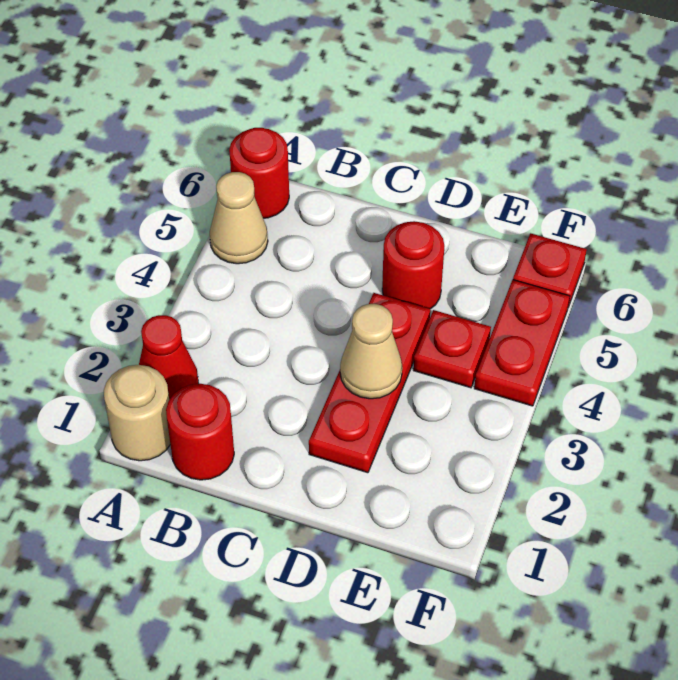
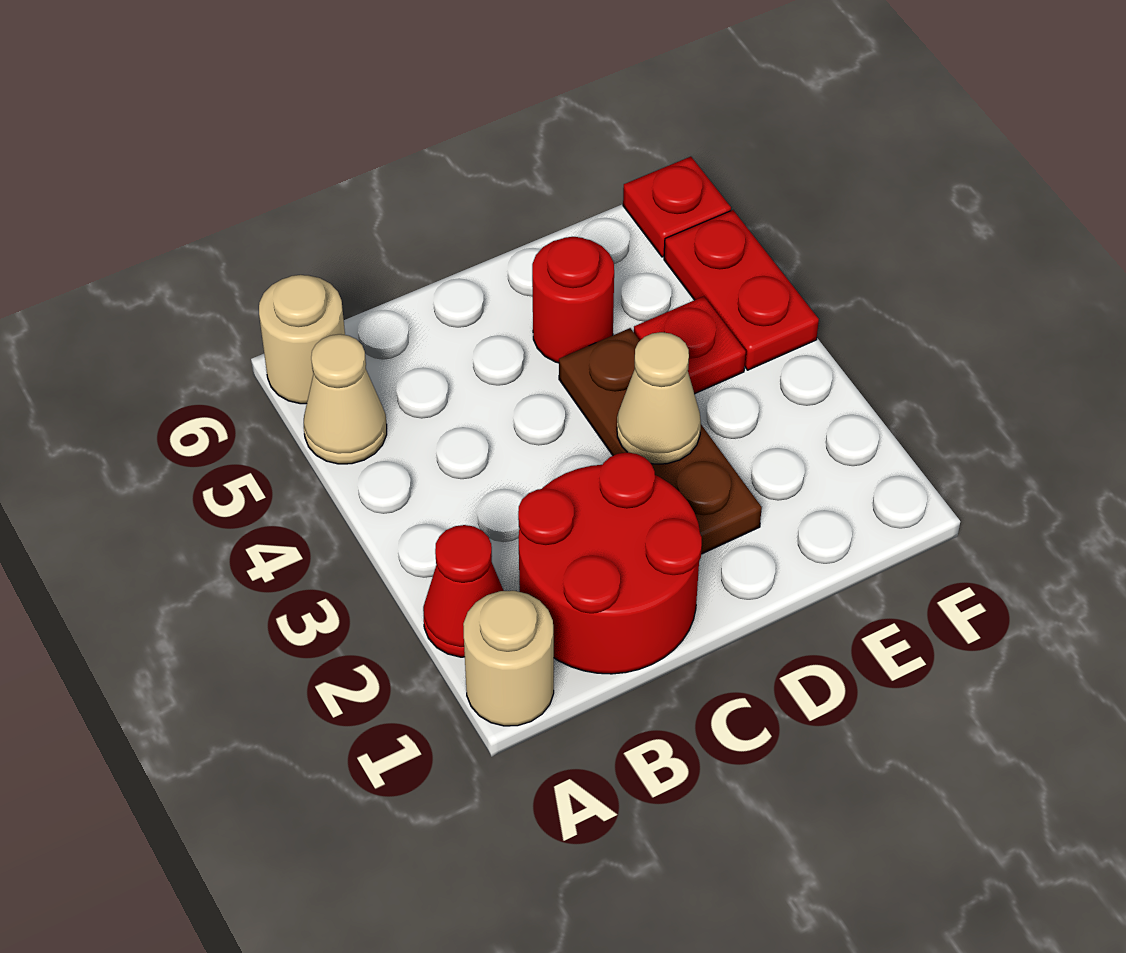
red 1x1 round brick [229,128,289,218] -> tan 1x1 round brick [259,275,345,404]
red 1x1 round brick [166,384,234,480] -> red 2x2 round brick [518,452,702,674]
red 1x3 plate [309,293,430,473] -> brown 1x3 plate [559,328,762,554]

